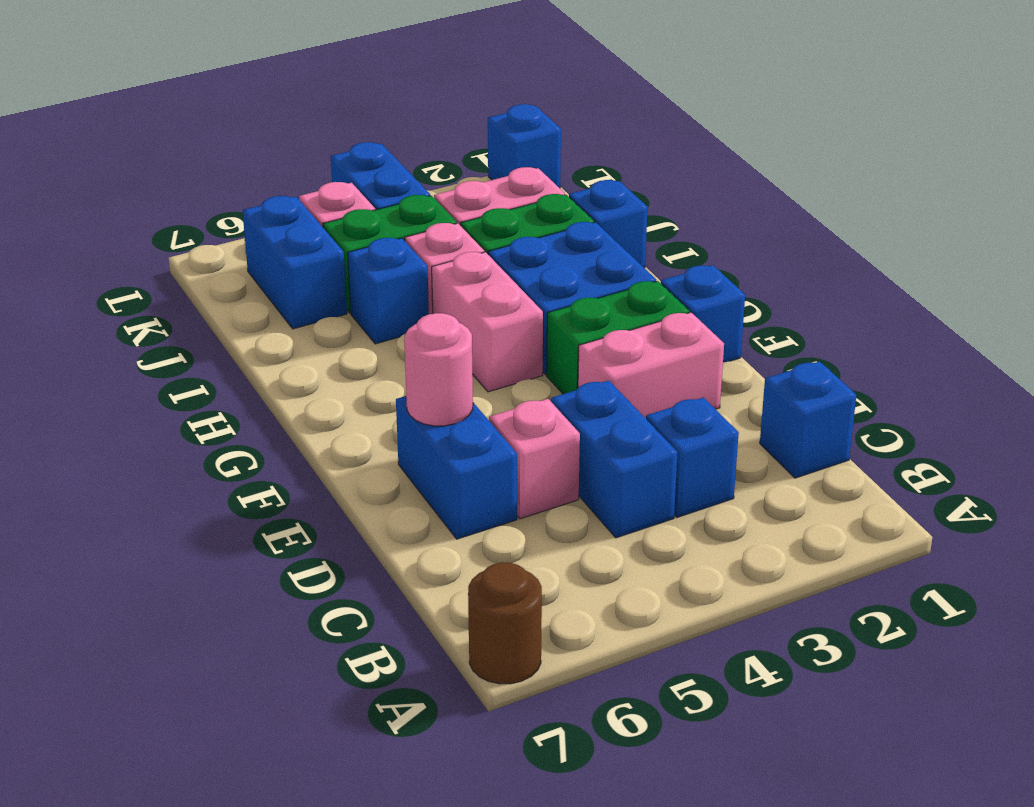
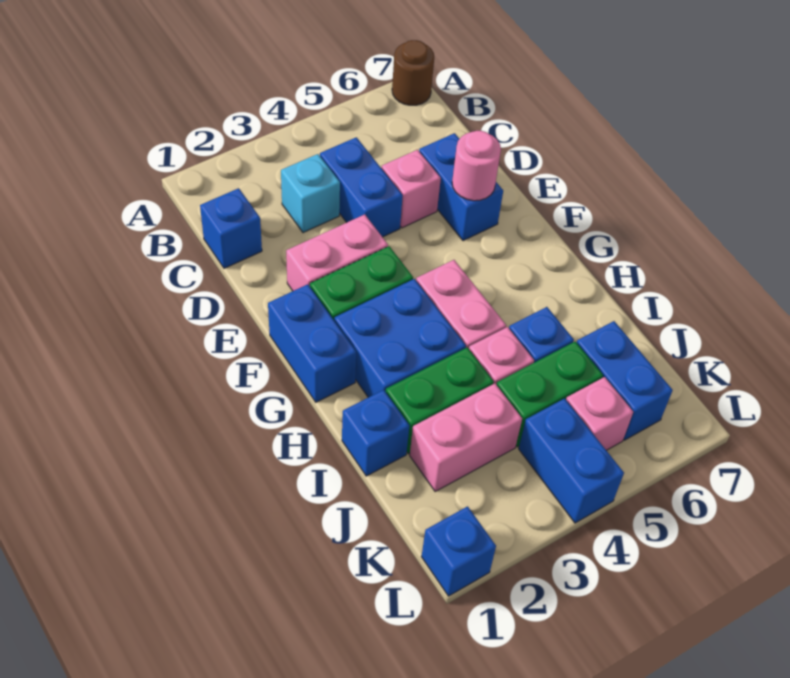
blue 1x1 brick [646,397,739,517] -> cyan 1x1 brick [281,154,340,233]
blue 1x1 brick [661,265,745,362] -> blue 1x2 brick [268,284,356,402]

